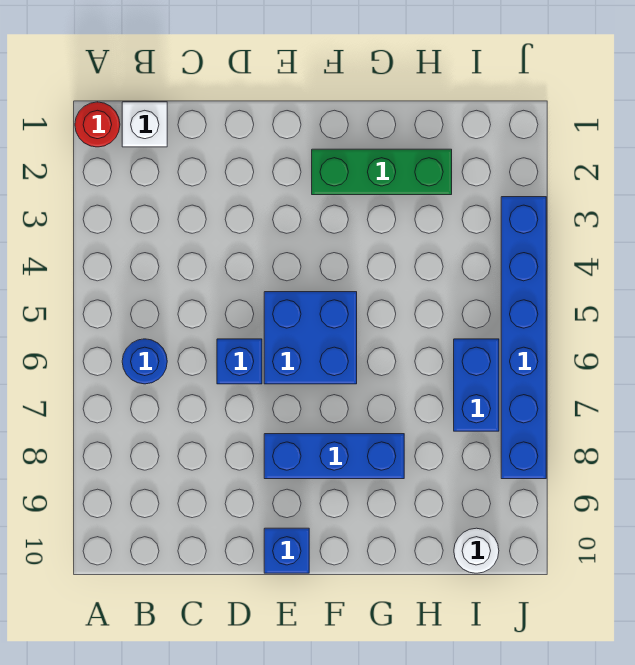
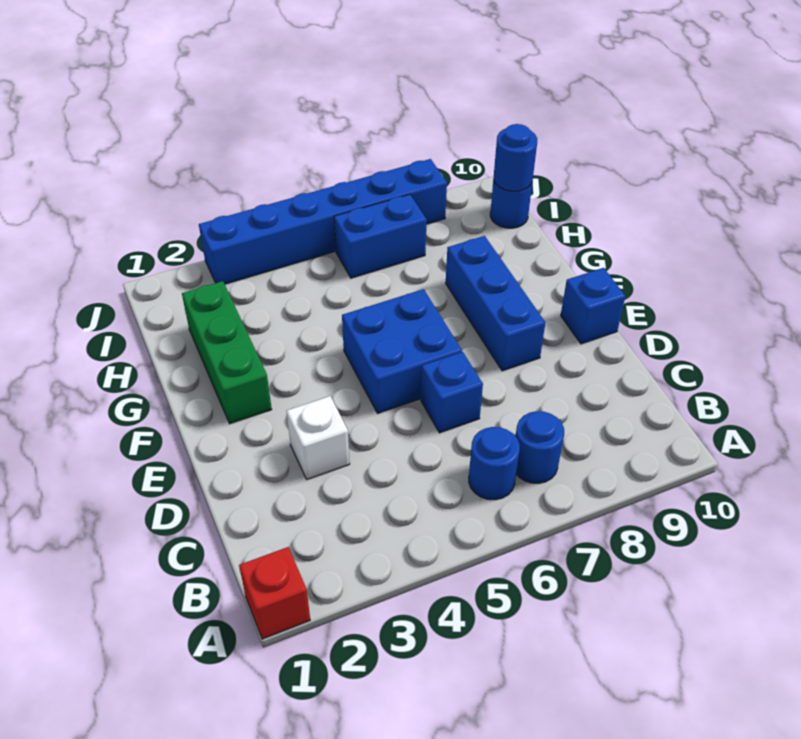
red 1x1 round brick [75,102,120,147] -> red 1x1 brick [239,547,310,639]
white 1x1 brick [122,102,167,147] -> white 1x1 brick moved to [287,396,350,479]
none -> blue 1x1 round brick [516,411,564,483]
white 1x1 round brick [454,528,499,573] -> blue 1x1 round brick [490,178,532,228]
none -> blue 1x1 round brick [494,124,537,191]

